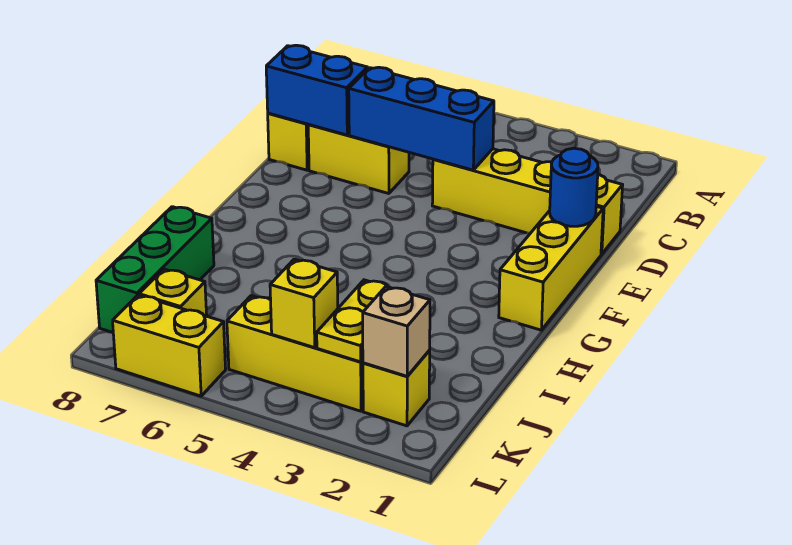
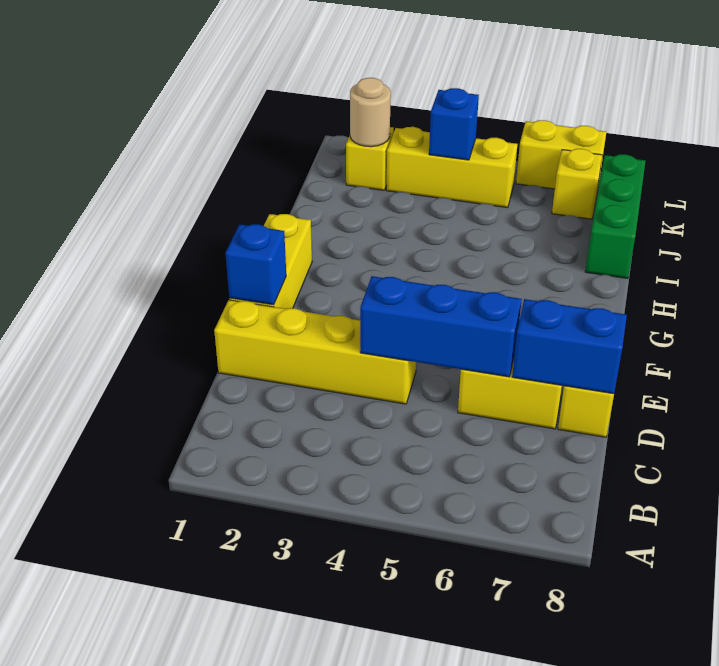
blue 1x1 round brick [550,148,598,226] -> blue 1x1 brick [225,224,286,305]
yellow 1x2 plate [317,280,388,362] -> none
tan 1x1 brick [363,287,430,376] -> tan 1x1 round brick [350,78,391,147]
yellow 1x1 brick [270,259,338,348] -> blue 1x1 brick [429,88,479,160]

